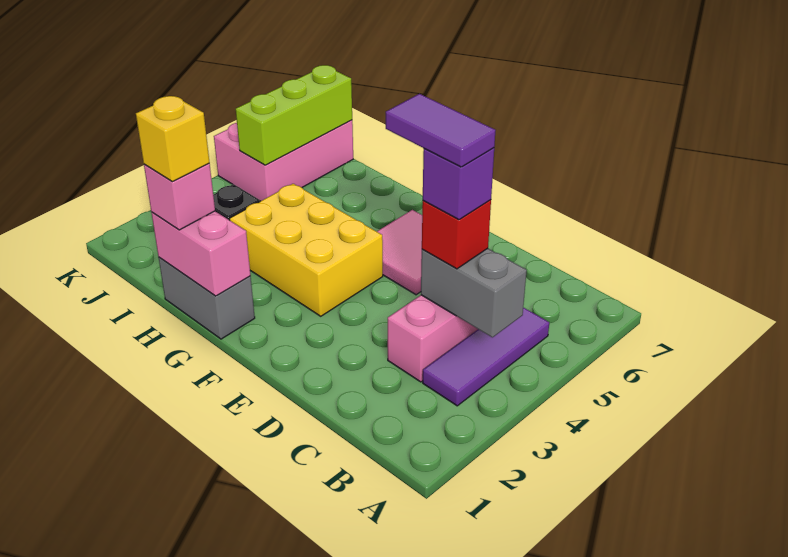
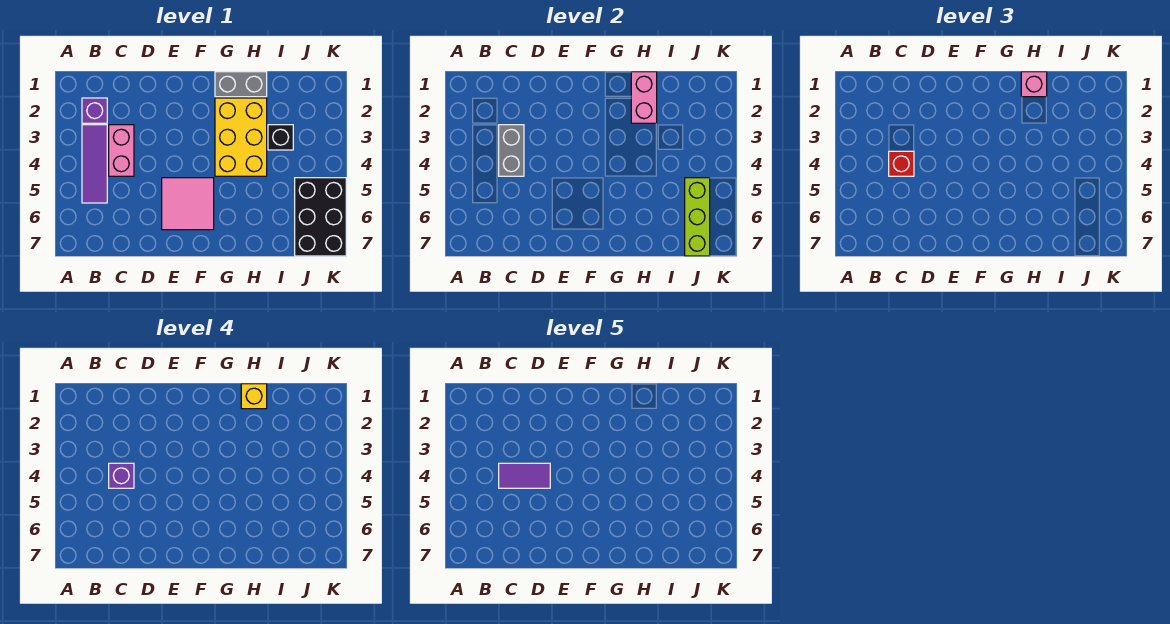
none -> purple 1x1 brick [82,98,107,123]
grey 1x2 brick [421,248,527,337] -> grey 1x2 brick turned to [499,125,524,176]
yellow 2x3 brick [230,184,383,316] -> yellow 2x3 brick turned to [215,98,267,176]
pink 1x2 brick [151,211,250,296] -> pink 1x2 brick turned to [631,72,657,123]
pink 2x3 brick [214,120,353,201] -> black 2x3 brick [295,178,346,256]

